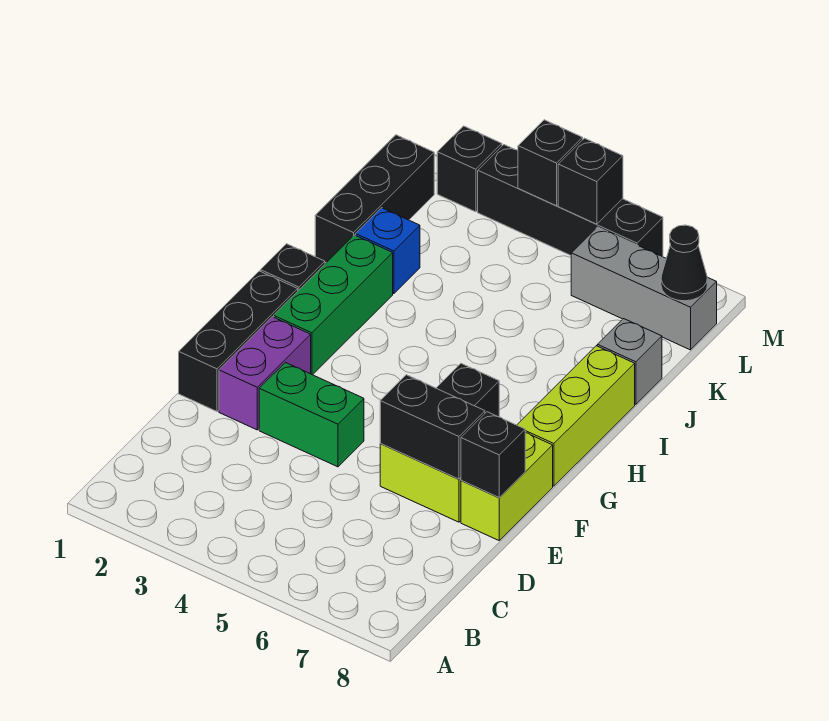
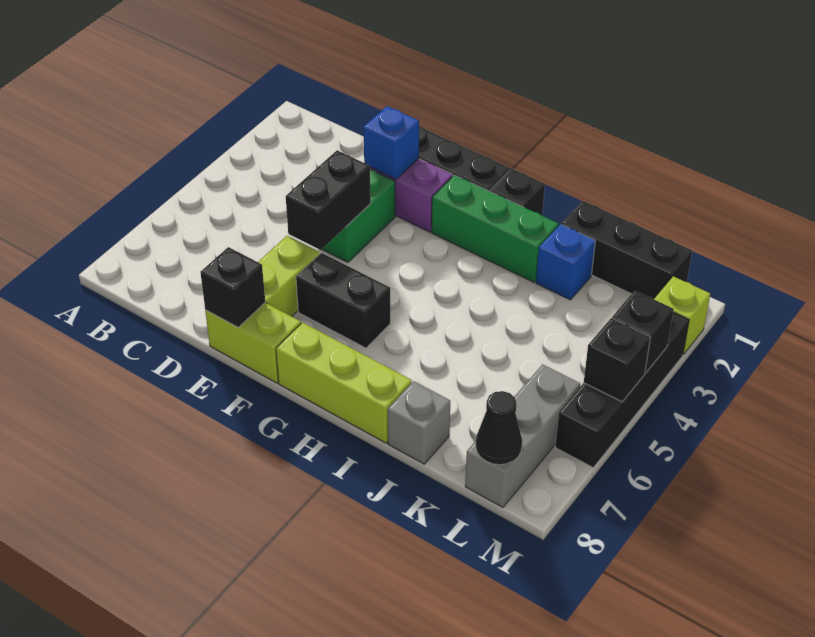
none -> blue 1x1 brick [363,106,419,179]
black 1x2 brick [380,375,485,479] -> black 1x2 brick moved to [286,150,371,250]
black 1x1 brick [437,126,502,212] -> lime 1x1 brick [654,276,710,354]

